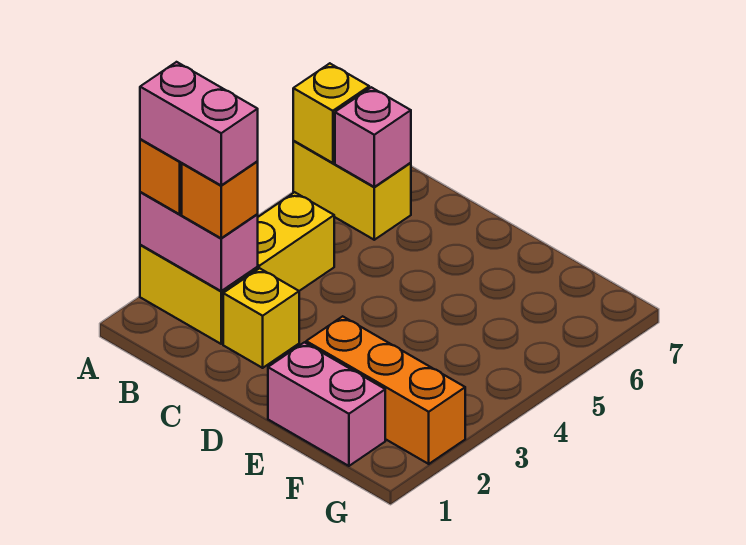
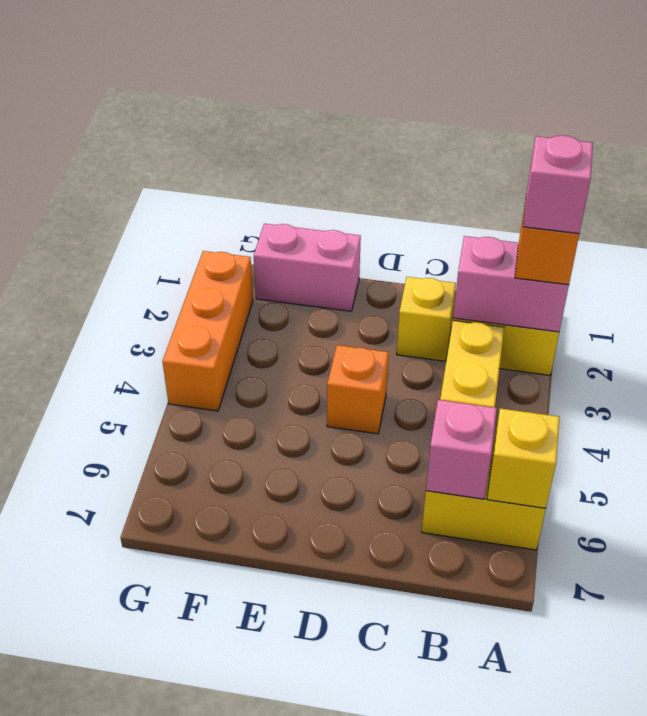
pink 1x2 brick [140,62,258,185] -> pink 1x1 brick [523,135,593,234]
orange 1x1 brick [182,162,258,238] -> orange 1x1 brick moved to [327,345,389,434]
orange 1x3 brick [306,316,465,464] -> orange 1x3 brick turned to [162,251,253,411]

